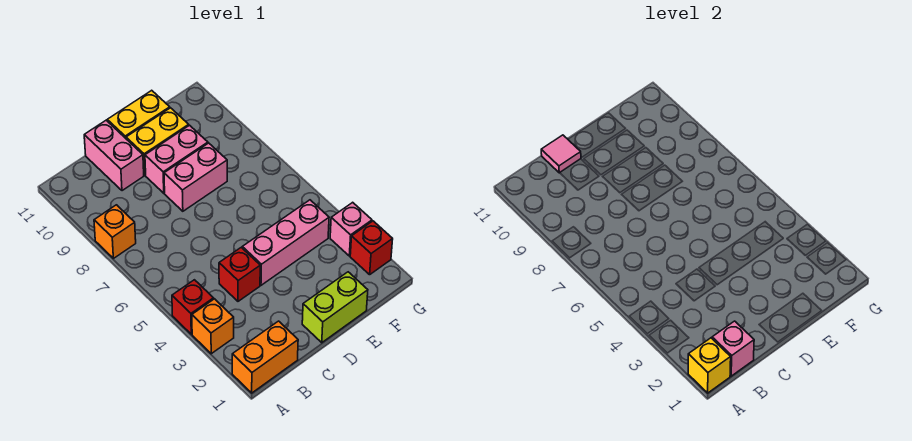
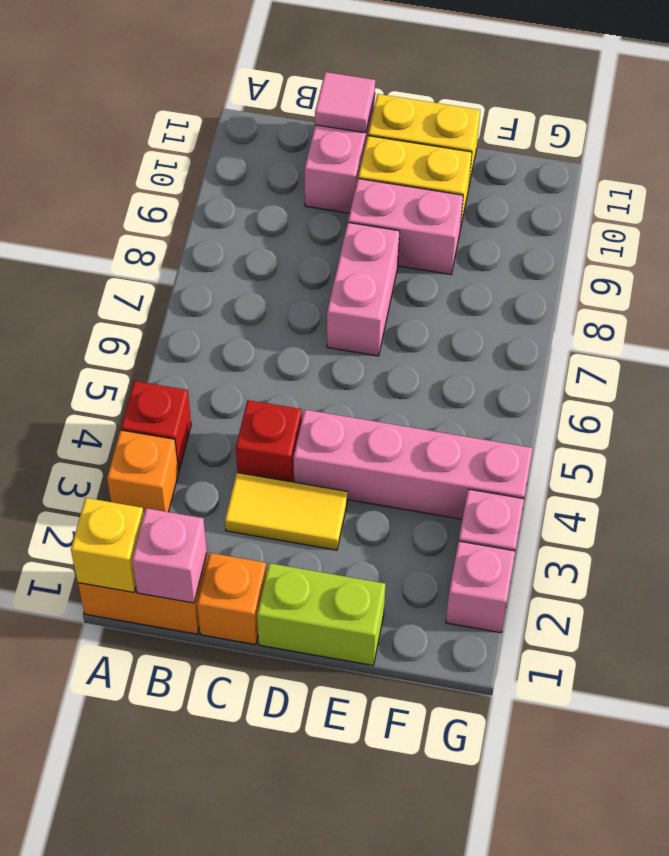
orange 1x1 brick [94,205,136,258] -> orange 1x1 brick moved to [197,553,267,645]
none -> yellow 1x2 tile [225,473,348,550]
pink 1x3 brick [242,200,329,285] -> pink 1x4 brick [294,410,533,519]
pink 1x2 brick [164,143,227,211] -> pink 1x2 brick turned to [327,223,400,356]
red 1x1 brick [350,221,393,275] -> pink 1x1 brick [446,541,515,633]

